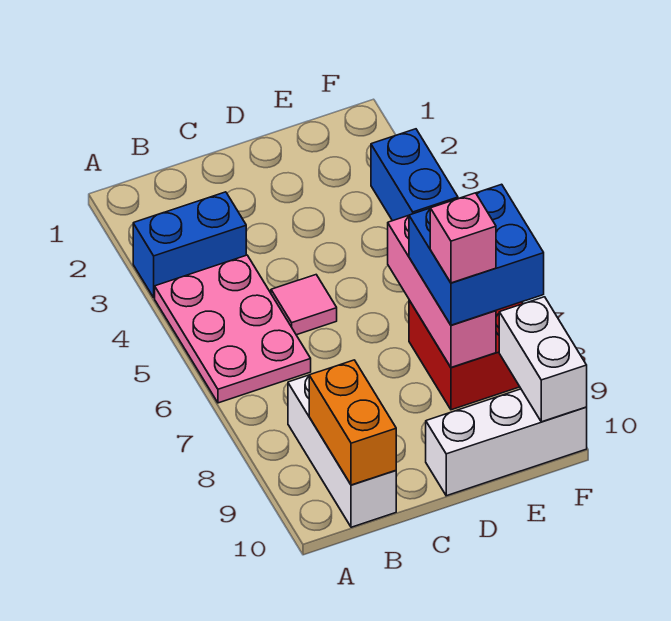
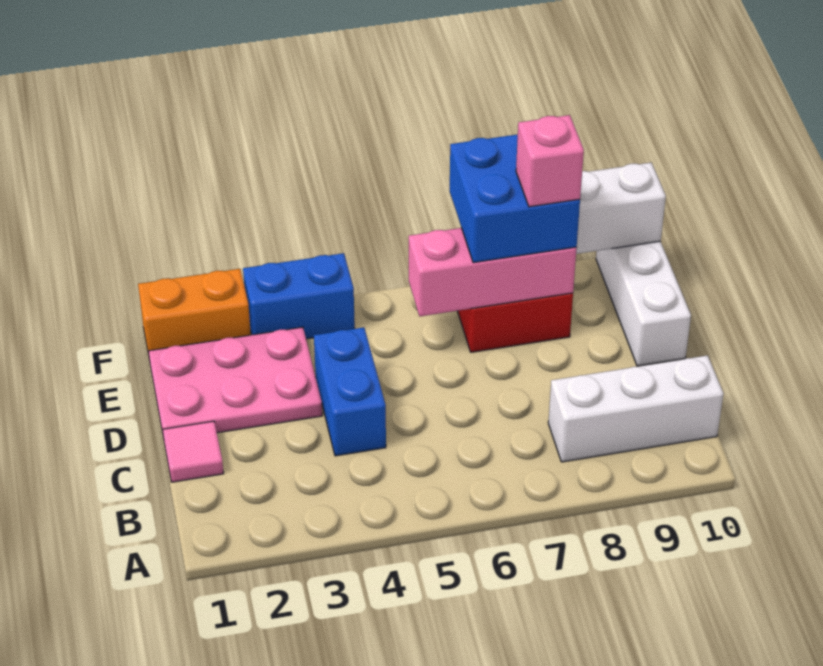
blue 1x2 brick [133,192,246,298] -> blue 1x2 brick moved to [314,327,386,456]
pink 2x3 plate [155,255,311,403] -> pink 2x3 plate moved to [148,327,322,439]
orange 1x2 brick [309,360,396,485] -> orange 1x2 brick moved to [138,269,251,356]
pink 1x1 tile [271,275,337,335] -> pink 1x1 tile moved to [163,421,224,482]

